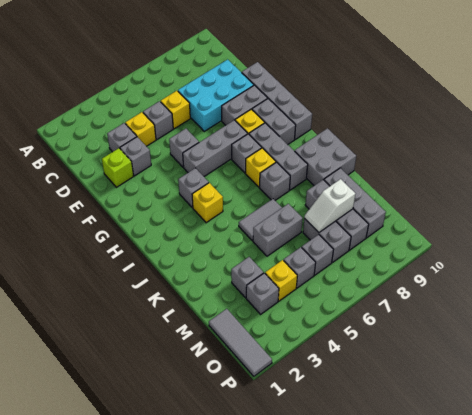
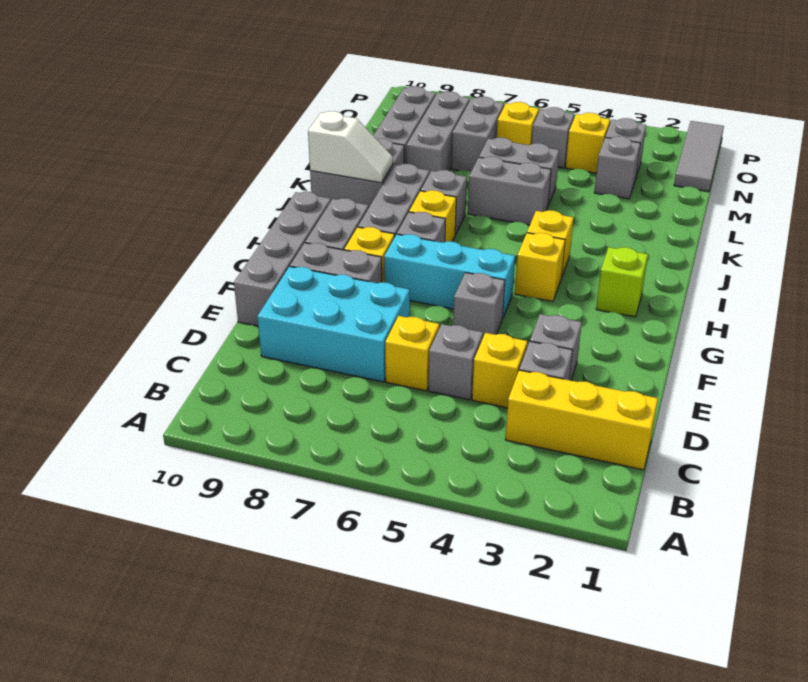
none -> yellow 1x3 brick [505,370,658,470]
lime 1x1 brick [102,148,134,187] -> lime 1x1 brick moved to [596,247,648,317]
grey 1x3 brick [183,120,247,176] -> cyan 1x3 brick [384,234,515,317]
grey 1x1 brick [178,168,209,208] -> yellow 1x1 brick [515,233,565,302]
grey 1x2 tile [239,199,282,241] -> grey 1x2 brick [468,156,551,225]
white 1x2 slope [304,179,355,232] -> white 1x2 slope moved to [308,111,393,183]
grey 1x1 brick [302,234,333,275] -> yellow 1x1 brick [497,102,539,145]

